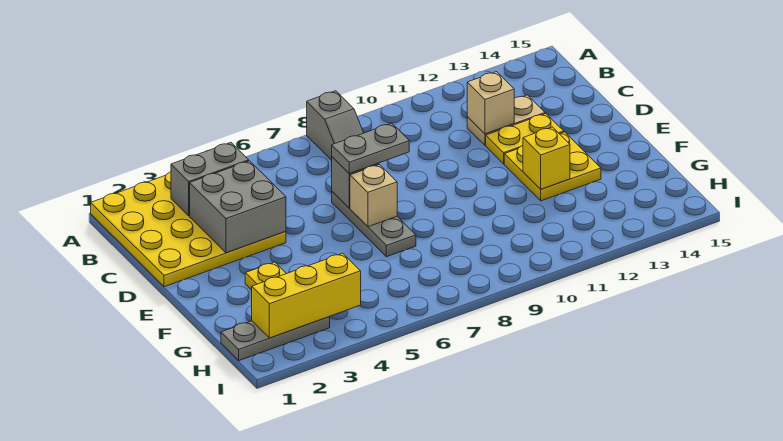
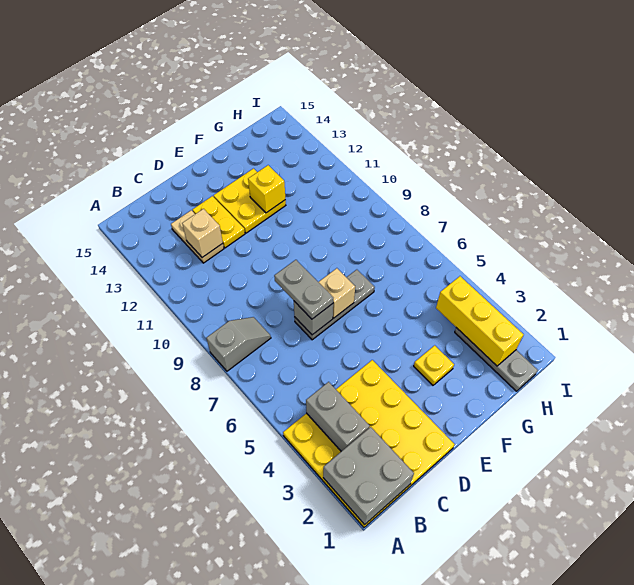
grey 2x2 brick [190,161,286,253] -> grey 2x2 brick moved to [323,427,414,525]

